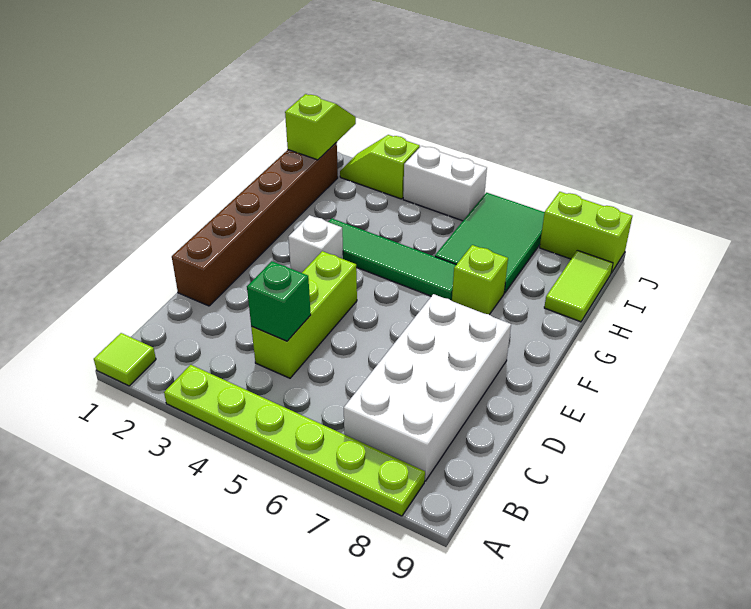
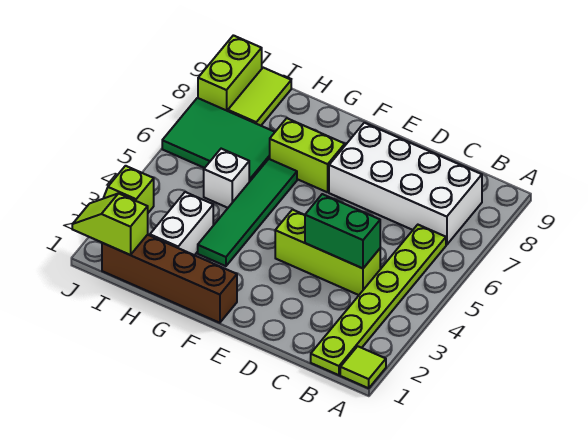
lime 1x6 plate [164,365,425,516] -> lime 1x6 plate moved to [311,225,446,375]
green 1x1 brick [247,261,311,341] -> green 1x2 brick [305,194,380,268]
brown 1x6 brick [172,142,338,306] -> brown 1x4 brick [102,235,237,323]
white 1x1 brick [288,215,343,273] -> white 1x1 brick moved to [204,149,249,208]
lime 1x1 brick [452,245,508,315] -> lime 1x2 brick [270,118,345,192]
lime 1x2 tile [544,250,613,322] -> lime 1x2 tile turned to [228,68,291,126]
white 1x2 brick [403,146,487,221] -> white 1x2 brick moved to [150,192,213,255]

